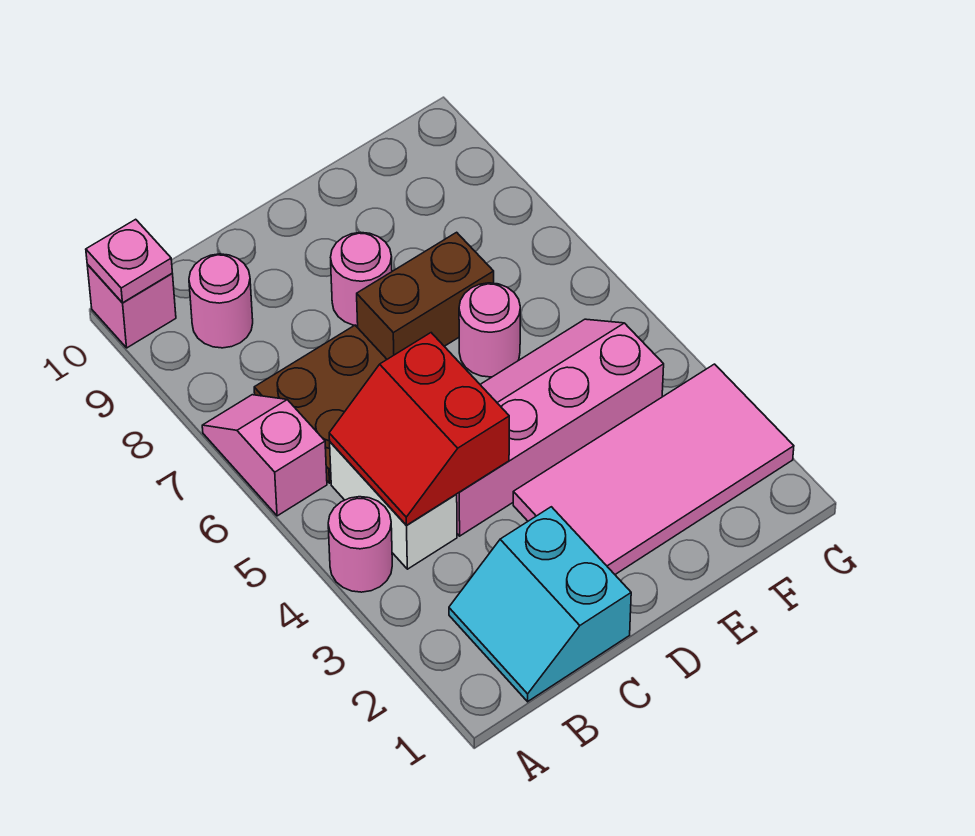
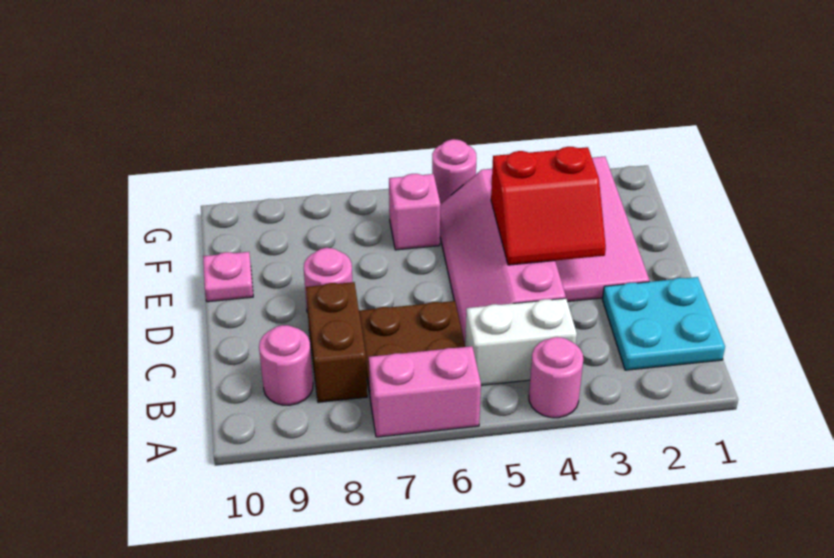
pink 1x2 slope [202,395,327,516] -> pink 1x2 brick [369,346,481,437]
pink 1x1 brick [87,265,176,348] -> pink 1x1 brick moved to [389,174,440,250]
pink 1x1 plate [86,219,172,303] -> pink 1x1 plate moved to [203,252,253,302]
cyan 2x2 slope [449,507,631,702] -> cyan 2x2 plate [602,277,725,370]
red 2x2 slope [329,333,509,525] -> red 2x2 slope moved to [491,147,606,265]
brown 1x2 brick [357,232,494,359] -> brown 1x2 brick moved to [306,282,367,402]
pink 1x1 round brick [459,283,520,377] -> pink 1x1 round brick moved to [432,139,477,204]

